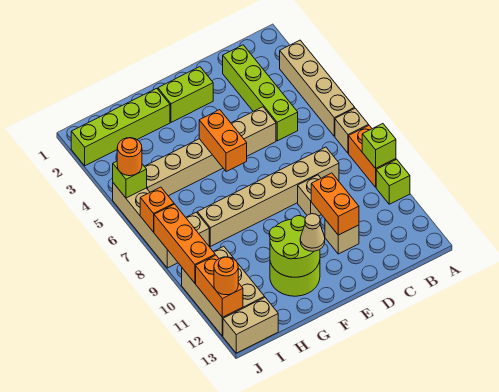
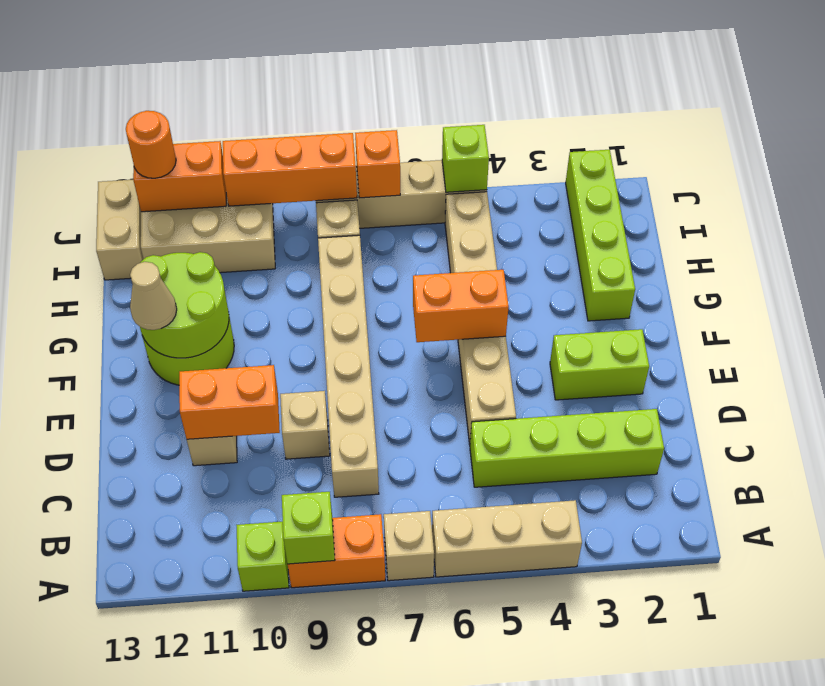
tan 1x4 brick [280,40,355,136] -> tan 1x3 brick [432,500,582,577]
lime 1x2 brick [158,67,213,122] -> lime 1x2 brick turned to [550,329,649,400]
orange 1x1 round brick [117,138,142,176] -> none

